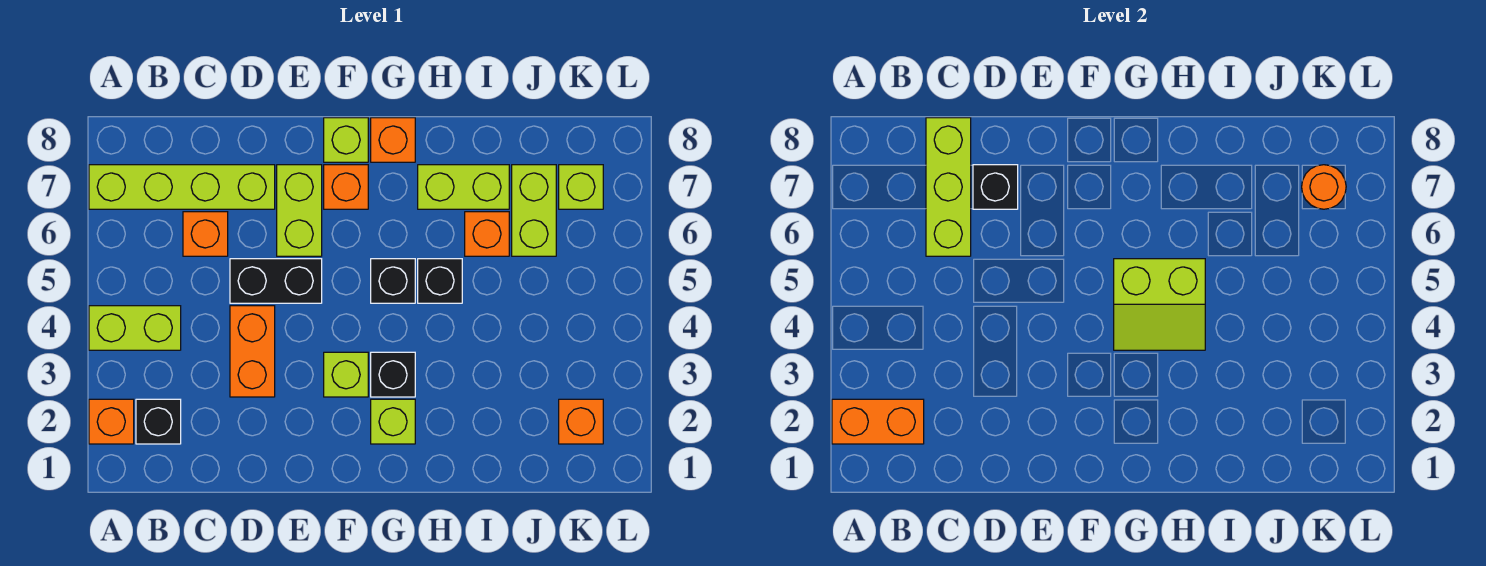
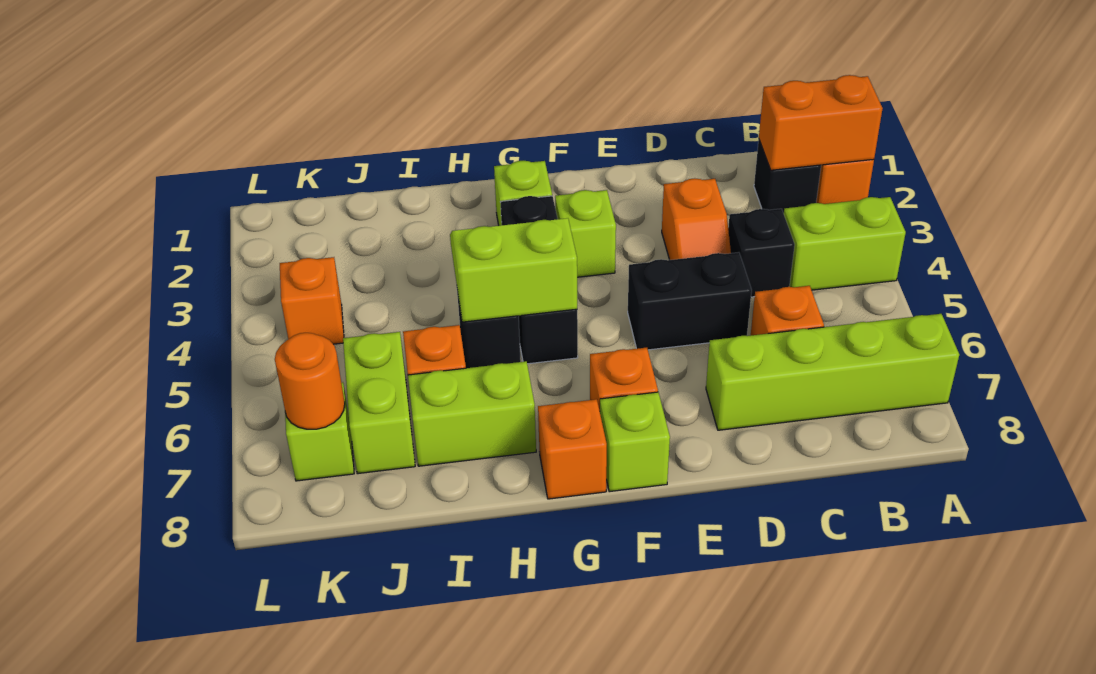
lime 1x3 brick [926,118,971,256] -> none
orange 1x2 brick [230,306,275,397] -> orange 1x2 slope [662,178,731,260]
black 1x1 brick [973,165,1018,209] -> black 1x1 brick moved to [728,209,795,297]
lime 1x2 brick [277,165,322,256] -> none
orange 1x1 brick [559,399,603,444] -> orange 1x1 brick moved to [280,257,344,344]

